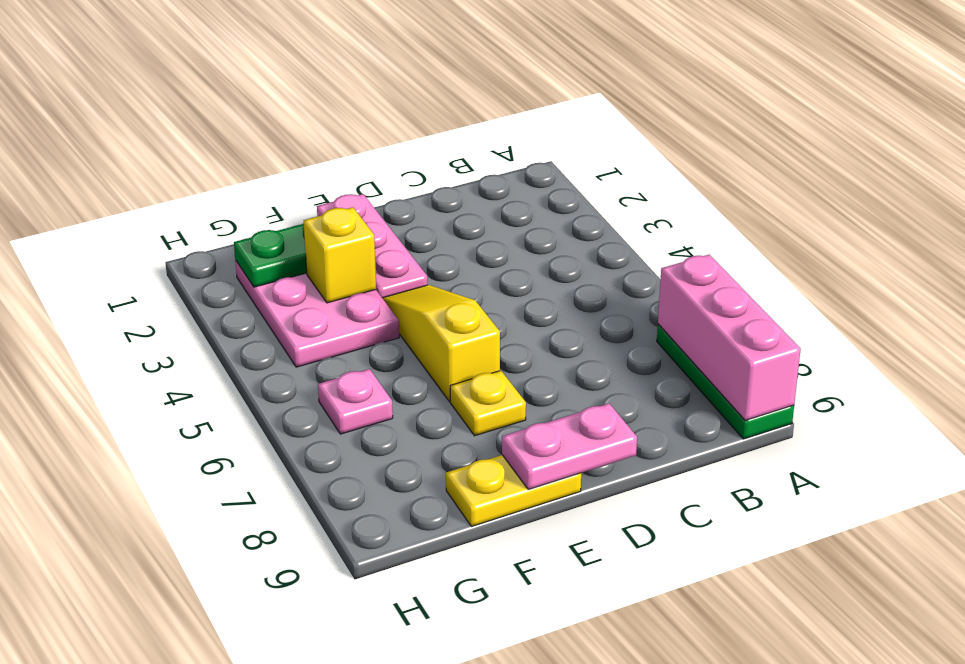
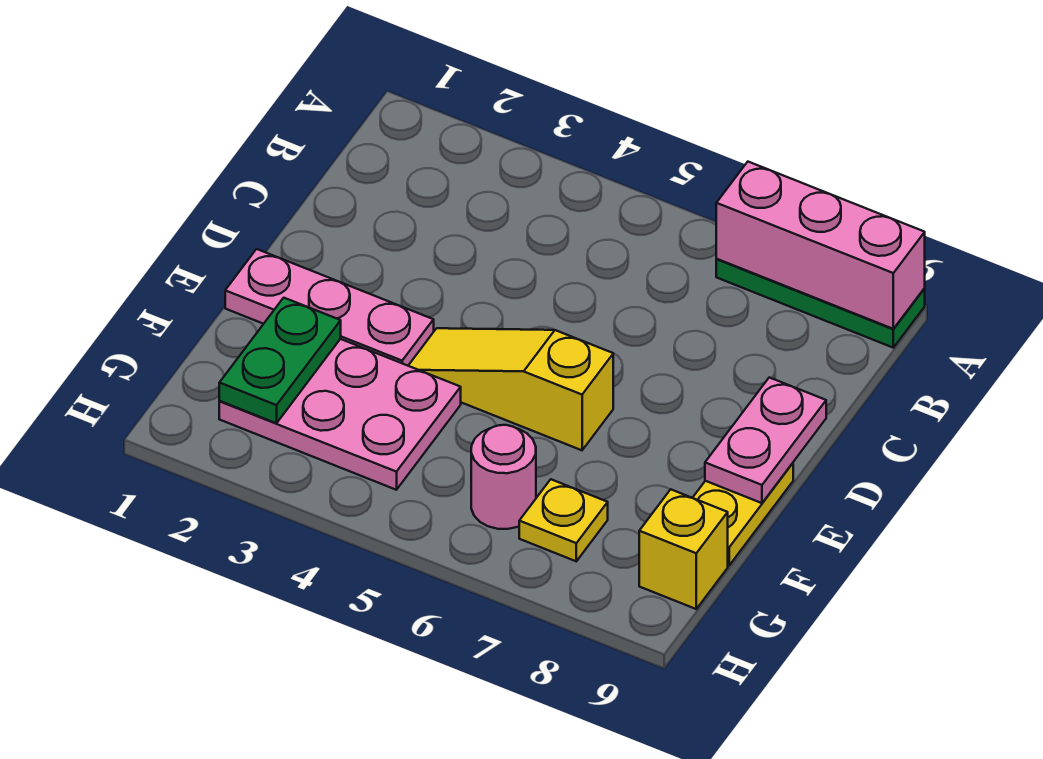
yellow 1x1 plate [450,371,526,436] -> yellow 1x1 plate moved to [519,479,608,561]
yellow 1x1 brick [304,207,376,303] -> yellow 1x1 brick moved to [639,489,728,609]
pink 1x1 plate [318,369,393,434] -> pink 1x1 round brick [471,425,536,529]

